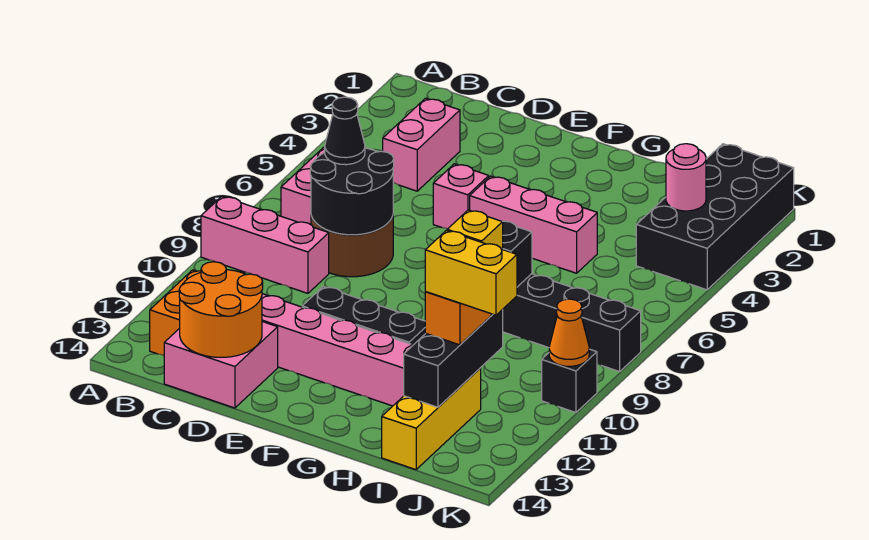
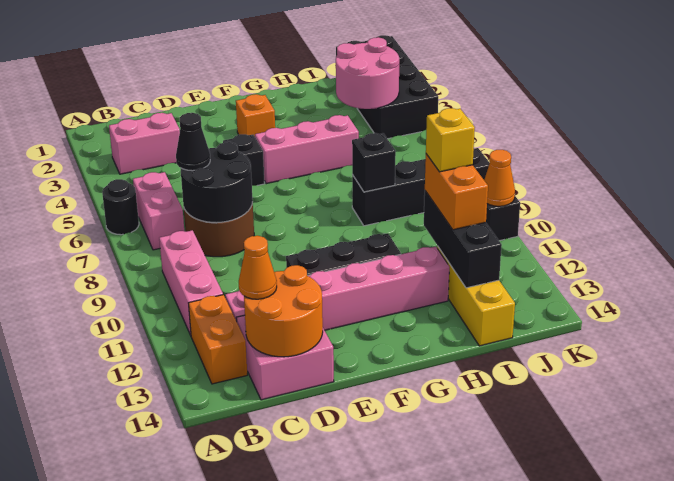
none -> black 1x1 round brick [102,179,139,235]
pink 1x3 brick [201,196,329,293] -> pink 1x3 brick turned to [159,230,223,335]
pink 1x2 brick [383,98,460,191] -> pink 1x2 brick turned to [109,113,180,174]
none -> orange 1x1 cone [239,236,277,299]
pink 1x1 brick [433,164,489,229] -> black 1x1 brick [223,134,265,186]
none -> orange 1x1 brick [236,94,275,136]
yellow 1x2 brick [425,230,517,315] -> none
pink 1x1 round brick [666,144,706,211] -> pink 2x2 round brick [336,37,399,109]

